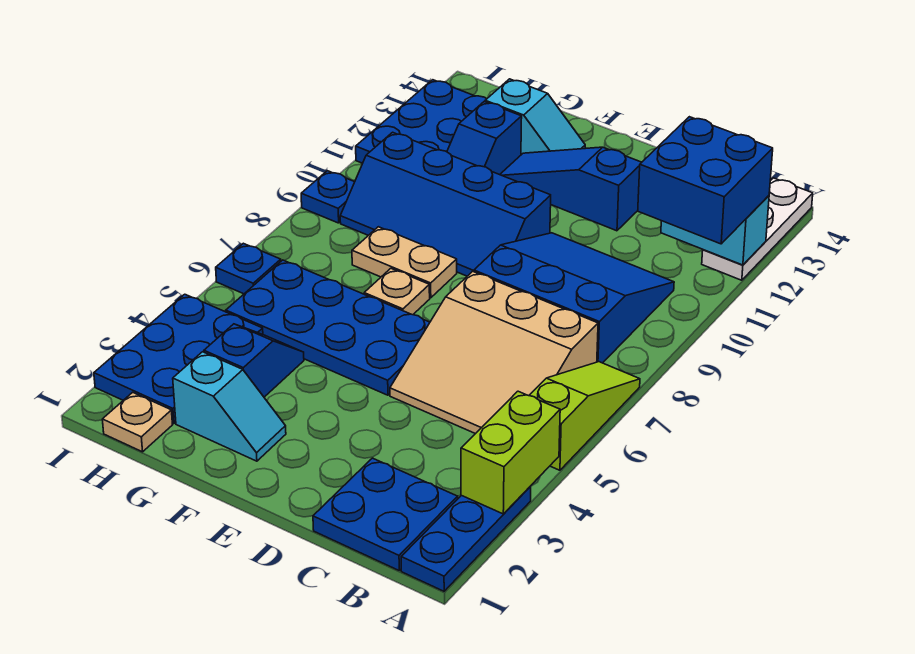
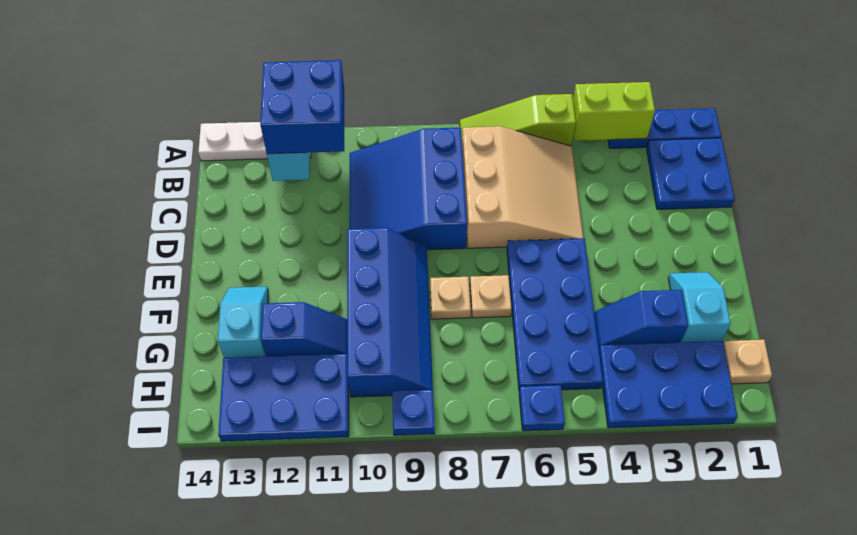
blue 1x3 slope [500,147,642,231] -> none
tan 1x2 plate [352,227,457,298] -> tan 1x1 plate [430,277,471,319]

